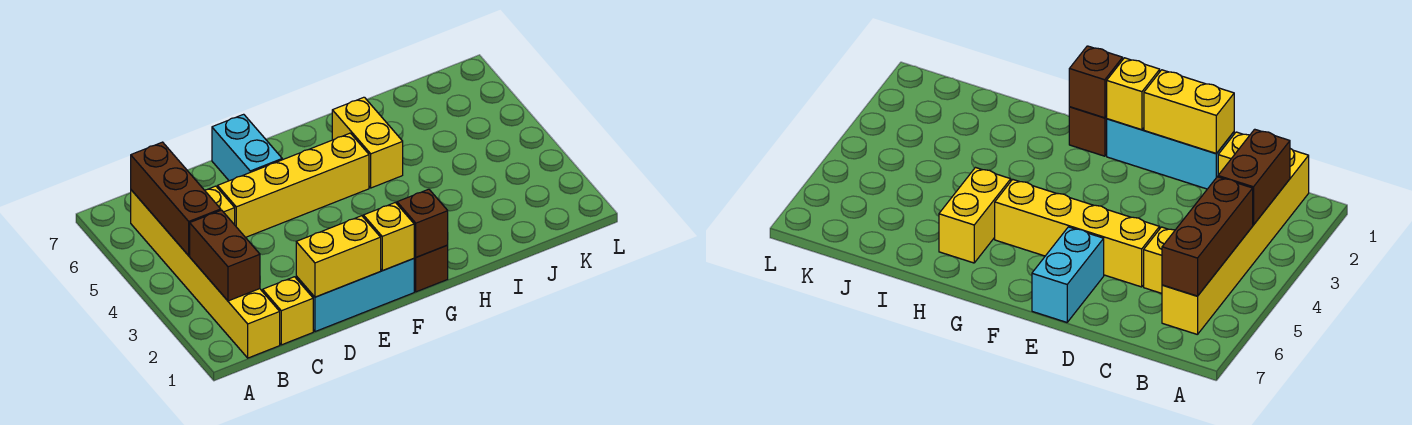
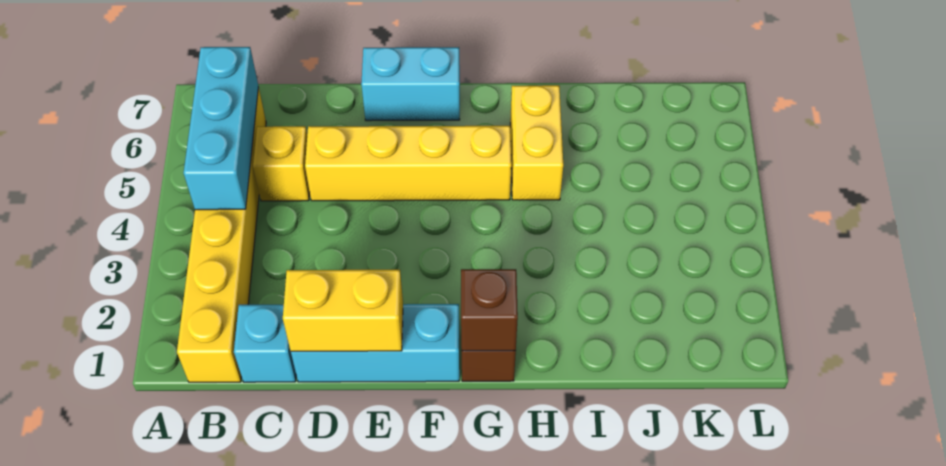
brown 1x2 brick [190,210,260,301] -> none
brown 1x3 brick [131,142,221,256] -> cyan 1x3 brick [184,47,258,210]
yellow 1x1 brick [263,277,313,345] -> cyan 1x1 brick [234,305,296,382]
cyan 1x2 brick [212,114,282,181] -> cyan 1x2 brick turned to [361,47,460,121]
yellow 1x1 brick [363,202,414,271] -> none

